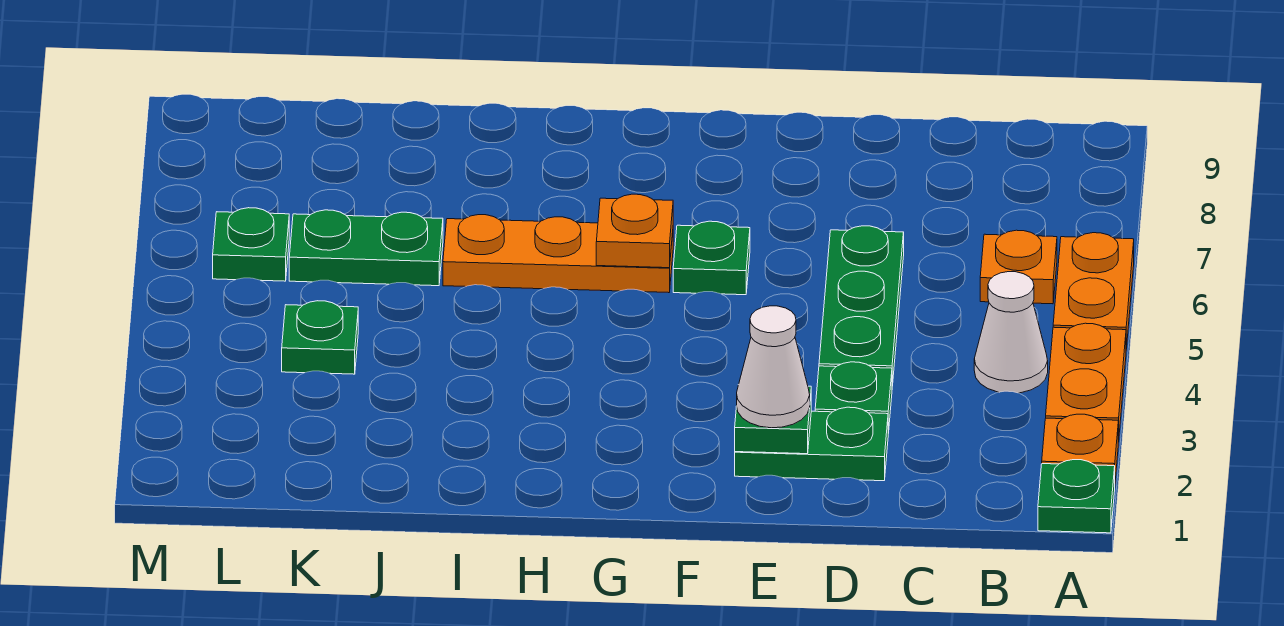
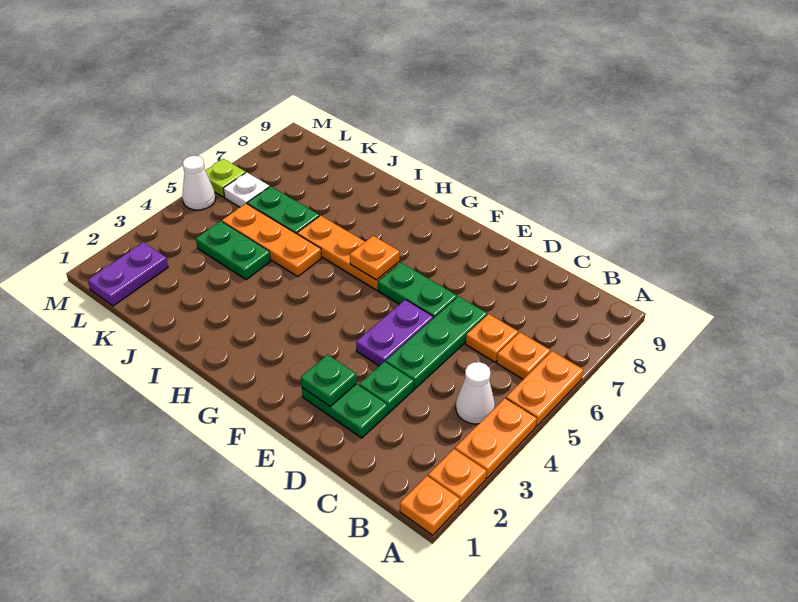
green 1x1 plate [1038,460,1115,533] -> orange 1x1 plate [400,476,460,535]
none -> orange 1x1 plate [466,314,518,362]
white 1x1 cone [737,306,810,428] -> white 1x1 cone moved to [182,156,216,210]
none -> purple 1x2 plate [356,300,433,366]
green 1x1 plate [673,221,750,295] -> green 1x2 plate [378,263,457,318]
none -> orange 1x3 plate [222,204,322,277]
green 1x1 plate [282,301,358,374] -> green 1x2 plate [196,221,271,280]
none -> purple 1x2 plate [88,242,168,306]
green 1x1 plate [213,208,289,281] -> white 1x1 plate [223,172,269,207]
none -> lime 1x1 plate [205,159,246,197]

